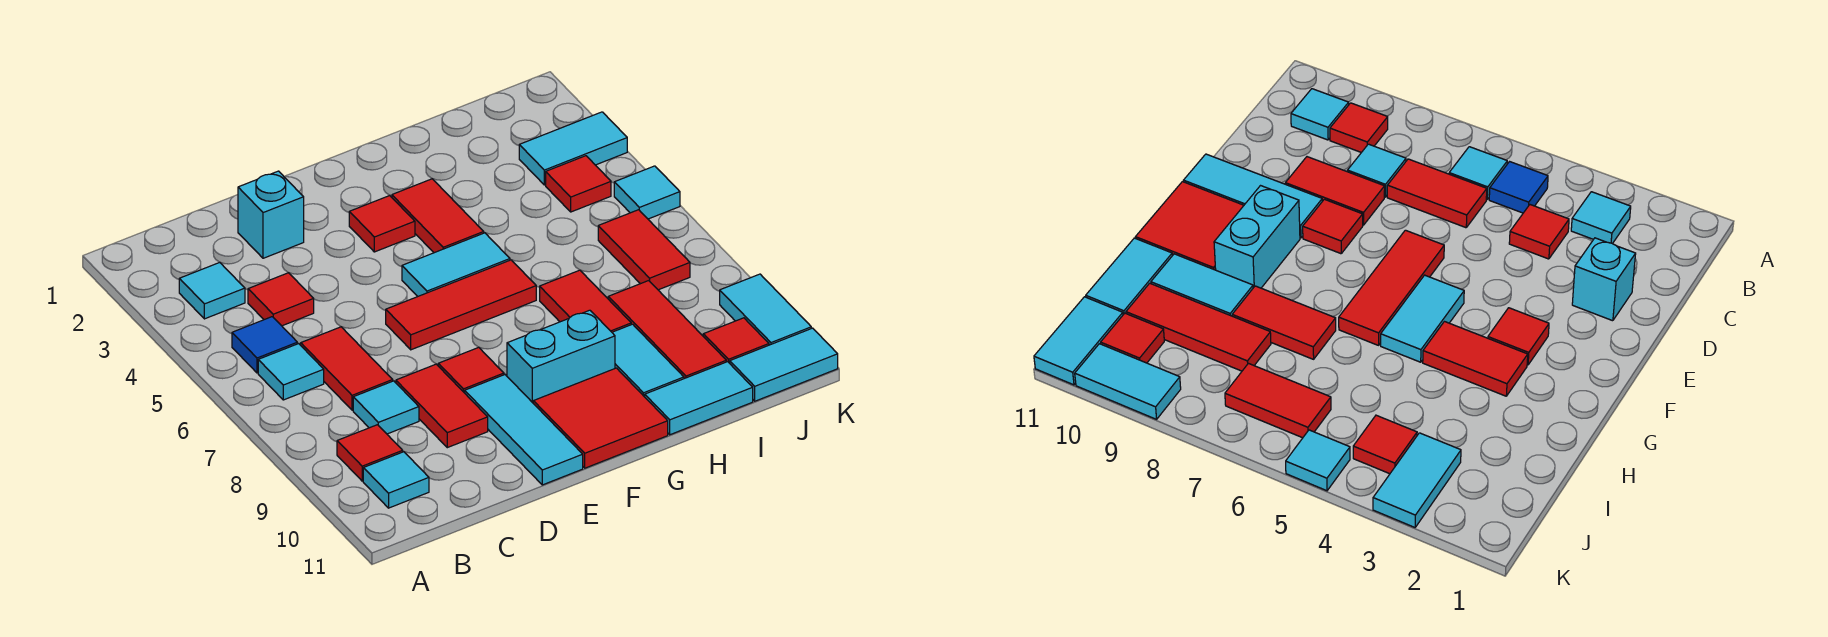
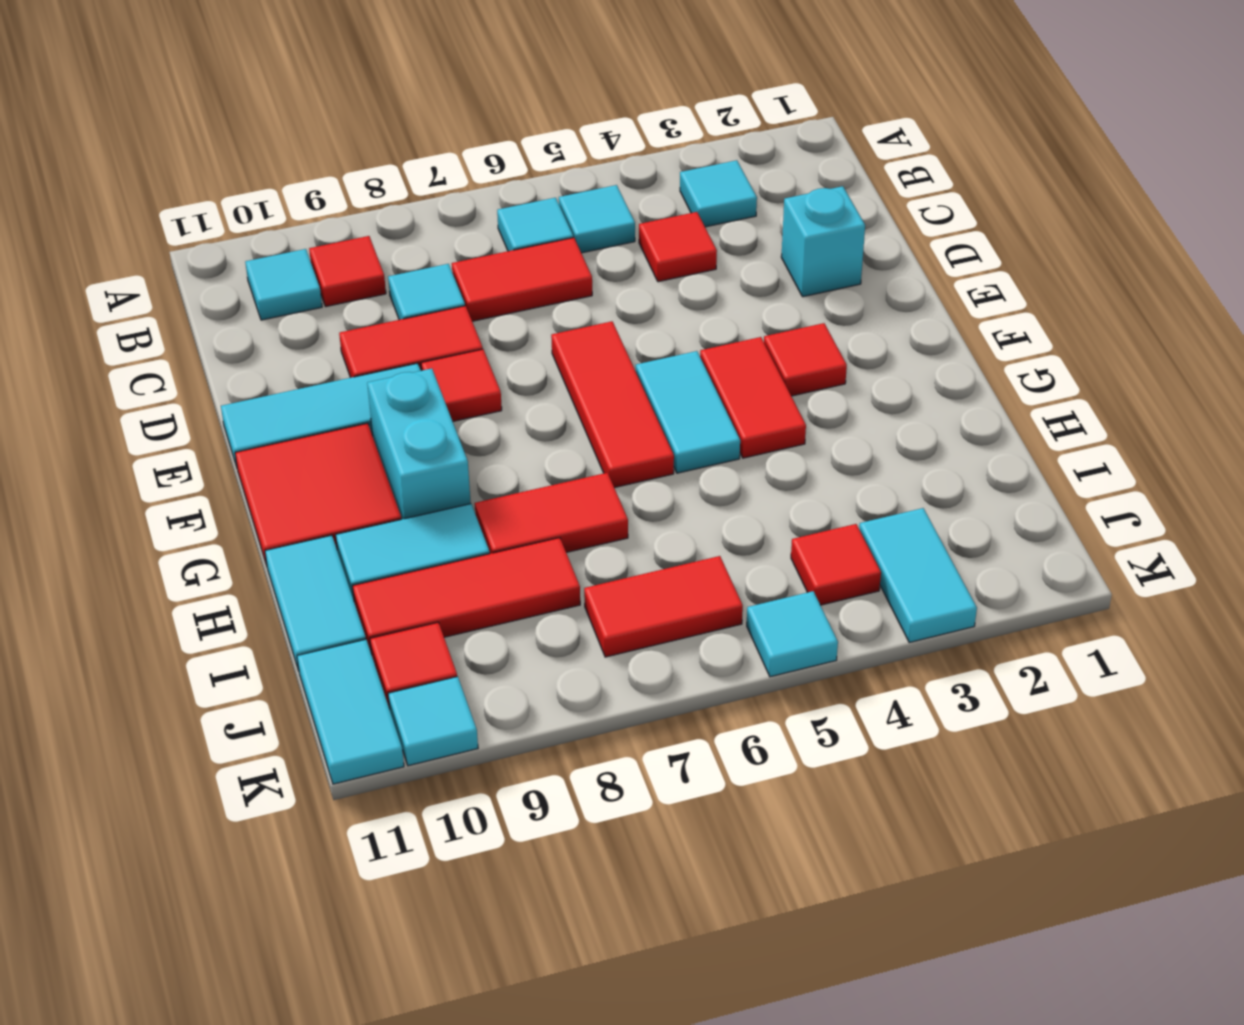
blue 1x1 tile [232,317,297,373] -> cyan 1x1 tile [559,185,635,253]
red 1x2 tile [392,179,484,253] -> red 1x2 tile turned to [700,337,806,458]
cyan 1x2 tile [720,274,811,345] -> cyan 1x1 tile [388,676,478,766]

